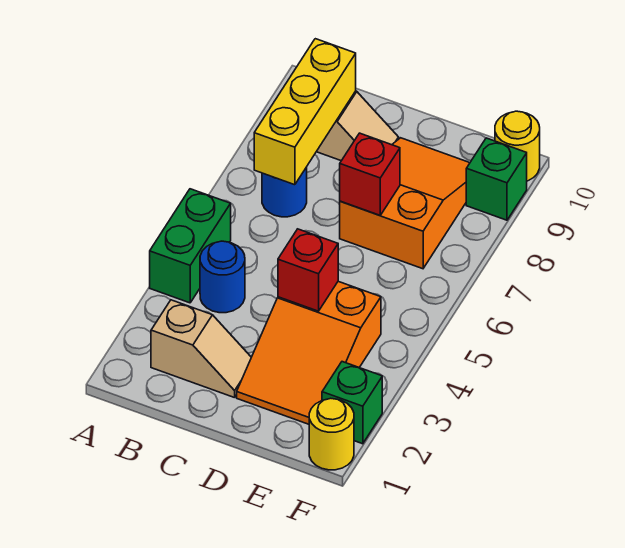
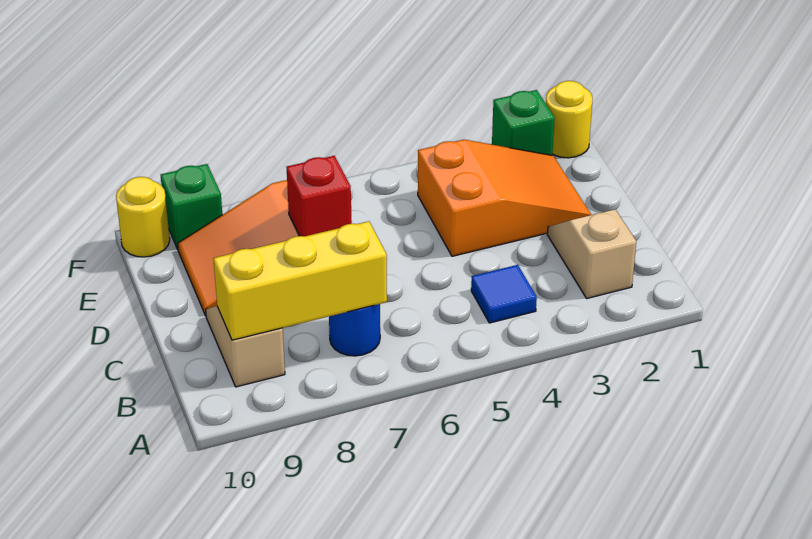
green 1x2 brick [150,189,231,303] -> none
blue 1x1 round brick [200,241,245,313] -> blue 1x1 tile [471,265,537,323]
red 1x1 brick [278,229,338,311] -> none

